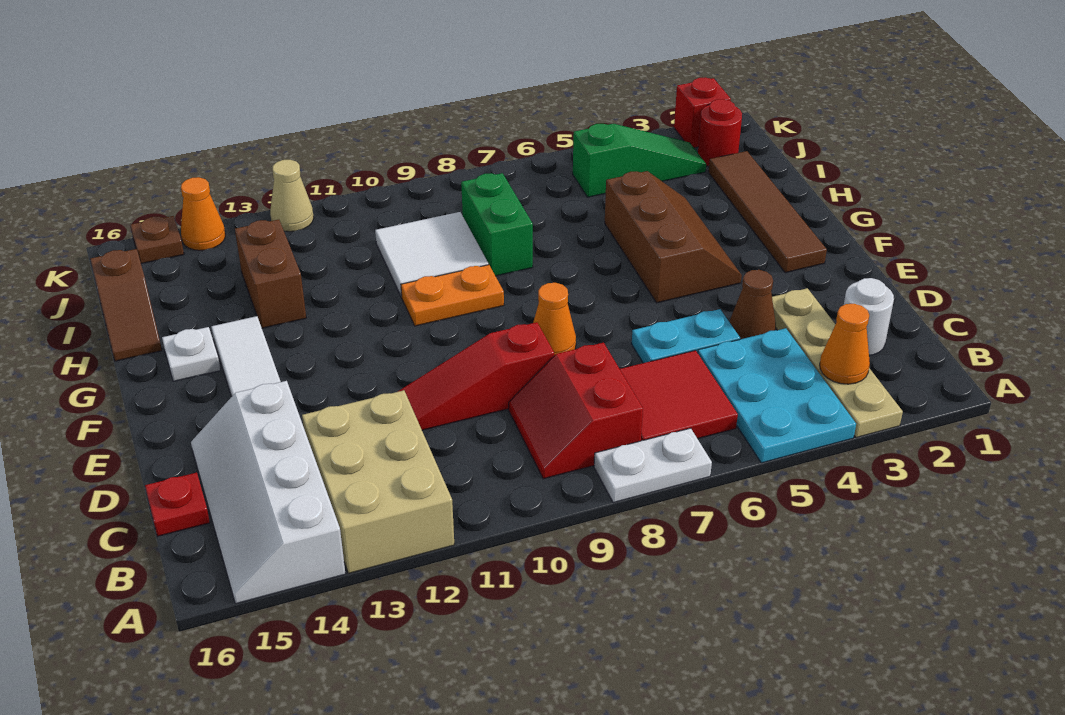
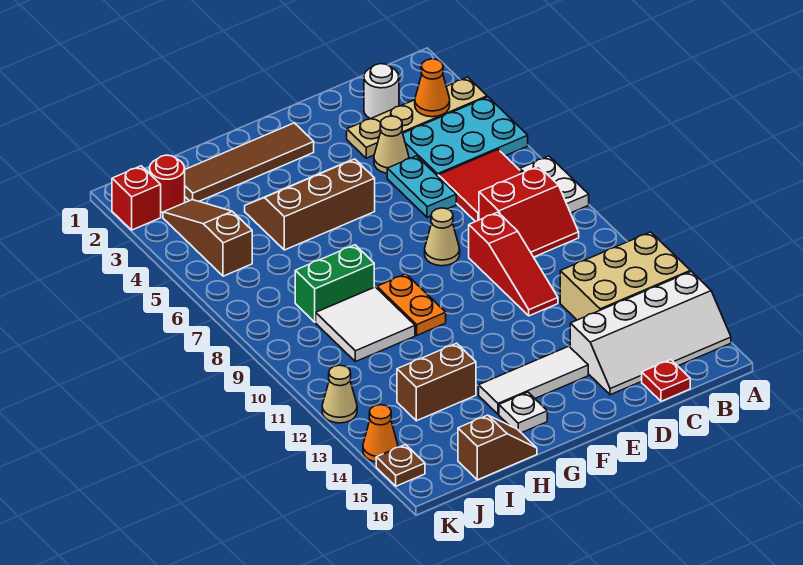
brown 1x1 cone [730,270,776,339] -> tan 1x1 cone [374,116,409,173]
orange 1x1 cone [533,283,576,356] -> tan 1x1 cone [425,208,460,266]
green 1x3 slope [573,124,706,197] -> brown 1x3 slope [163,200,252,276]

